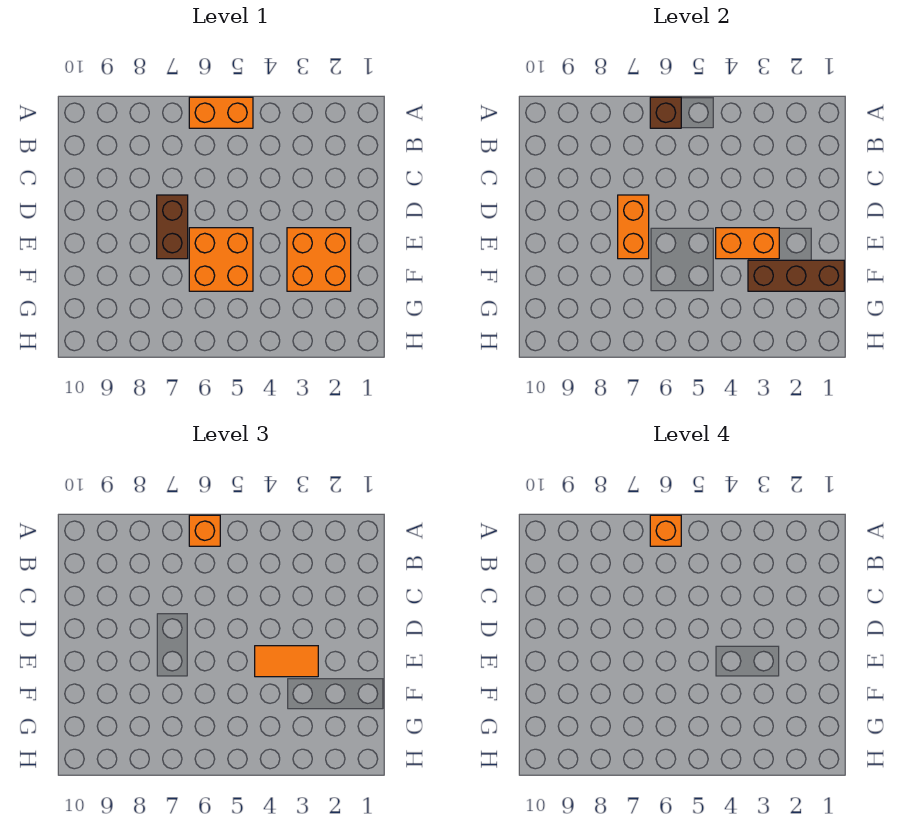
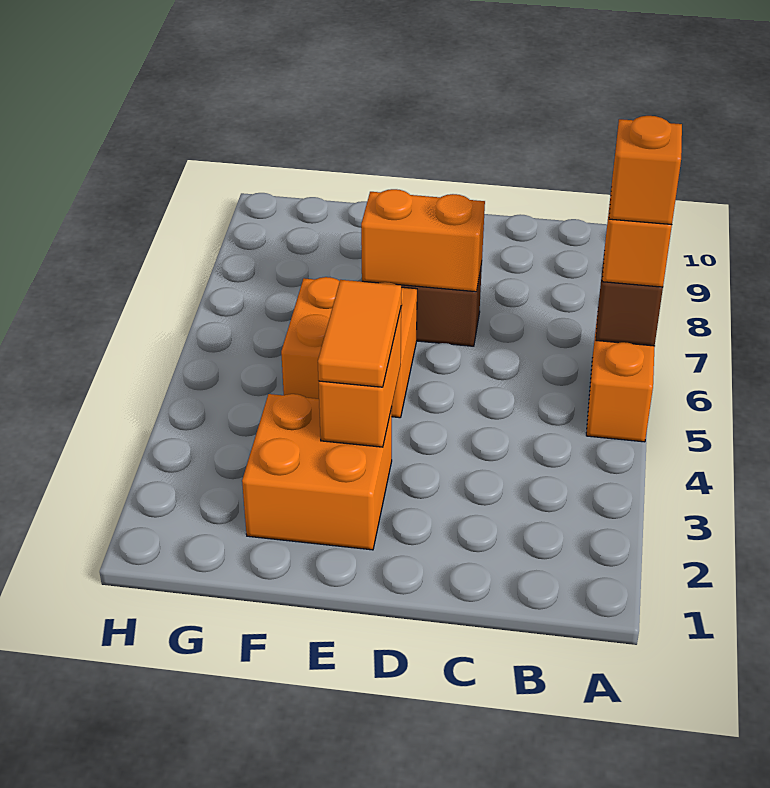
brown 1x3 brick [748,260,844,291] -> none

